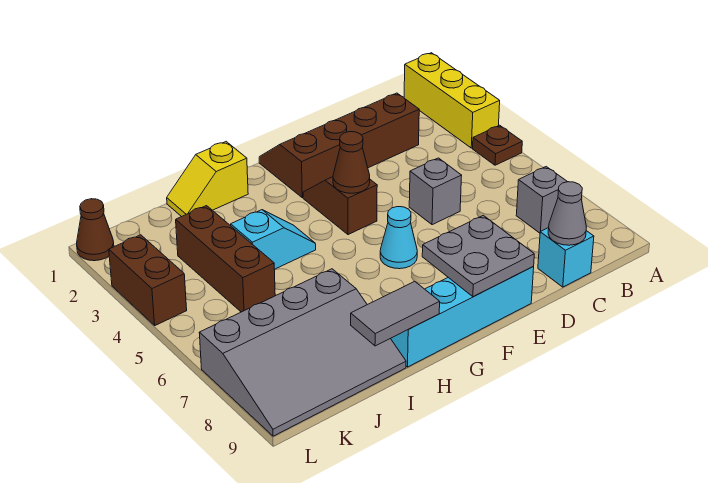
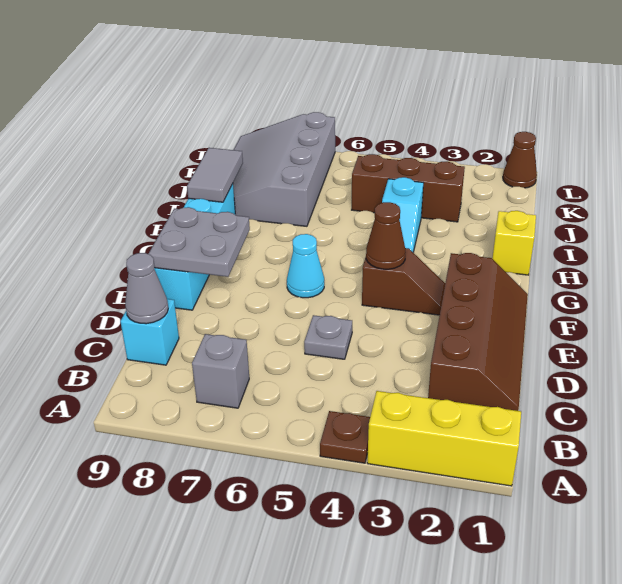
grey 1x1 brick [409,158,462,225] -> grey 1x1 plate [304,315,352,359]
brown 1x2 brick [109,235,187,325] -> none

